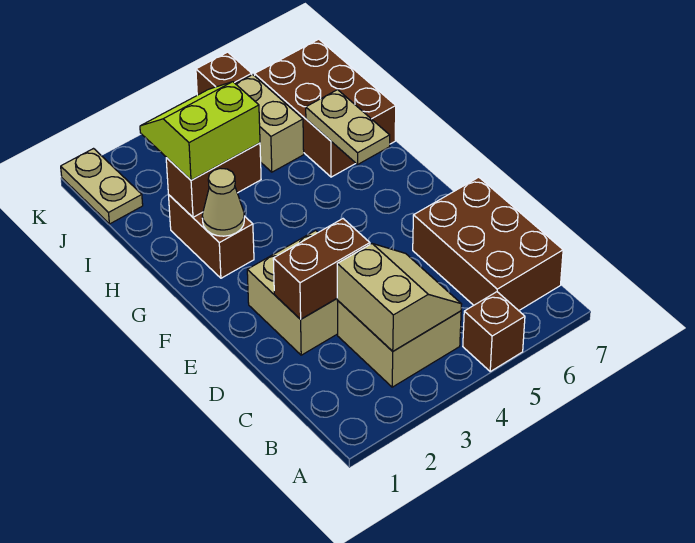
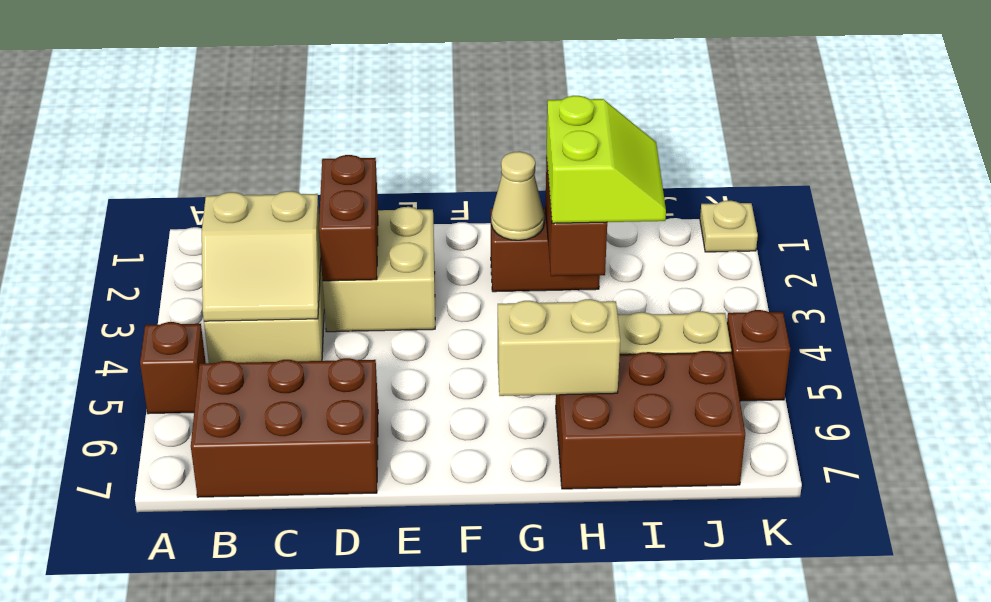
tan 1x2 plate [306,90,390,164] -> tan 1x2 brick [498,299,620,396]
tan 1x2 plate [61,149,143,224] -> tan 1x1 plate [700,200,758,252]

